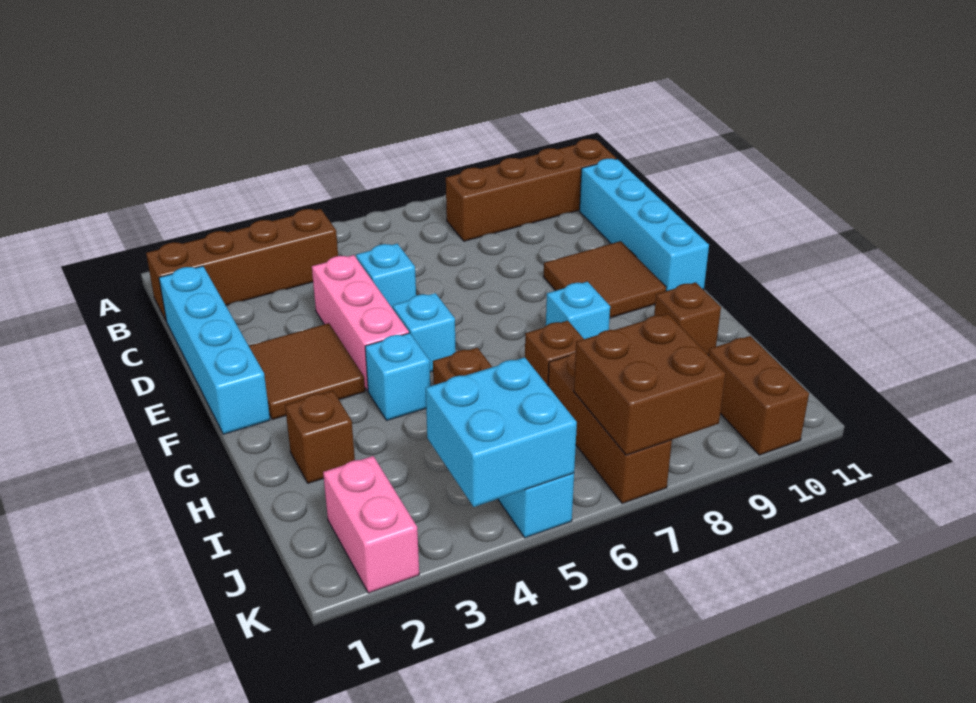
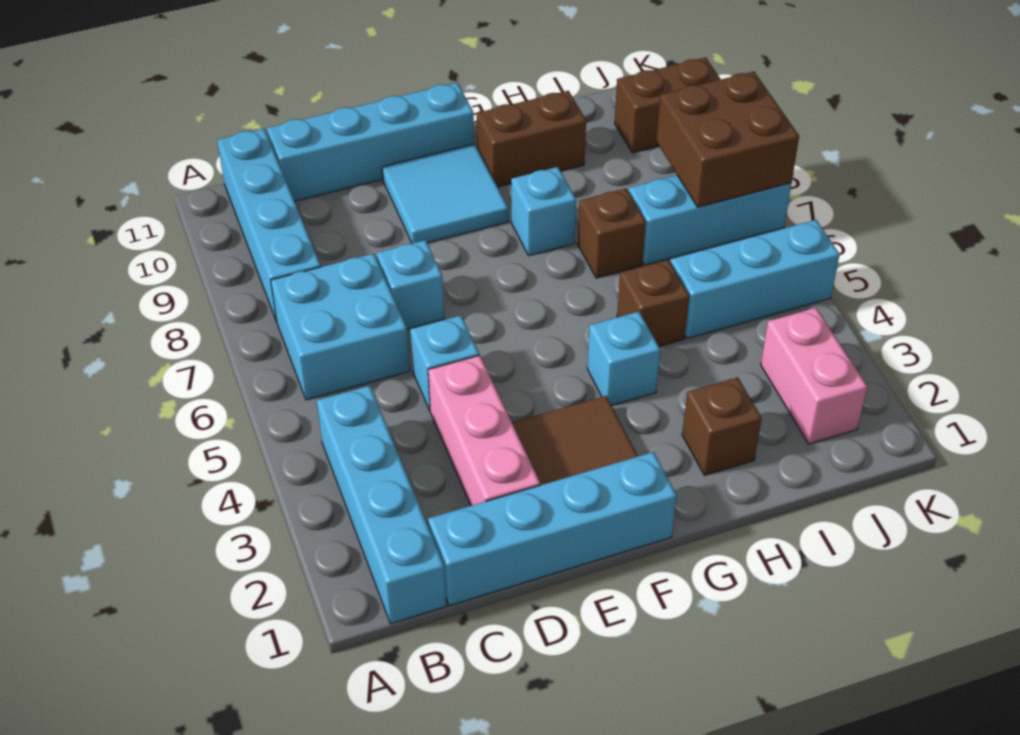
brown 1x4 brick [146,209,338,322] -> cyan 1x4 brick [317,386,446,624]
brown 1x4 brick [446,139,616,241] -> cyan 1x4 brick [217,129,321,322]
pink 1x3 brick [312,255,409,391] -> pink 1x3 brick turned to [428,355,540,506]
brown 2x2 tile [544,241,666,318] -> cyan 2x2 tile [382,144,508,243]
cyan 1x1 brick [393,293,456,372] -> cyan 1x1 brick moved to [377,240,444,329]
brown 1x1 brick [654,282,721,355] -> brown 1x2 brick [477,91,586,187]
brown 1x3 brick [548,352,672,503] -> cyan 1x3 brick [628,175,791,265]
pink 1x2 brick [323,456,419,593] -> pink 1x2 brick turned to [761,308,867,444]
cyan 2x2 brick [426,357,577,507] -> cyan 2x2 brick moved to [271,253,410,400]

